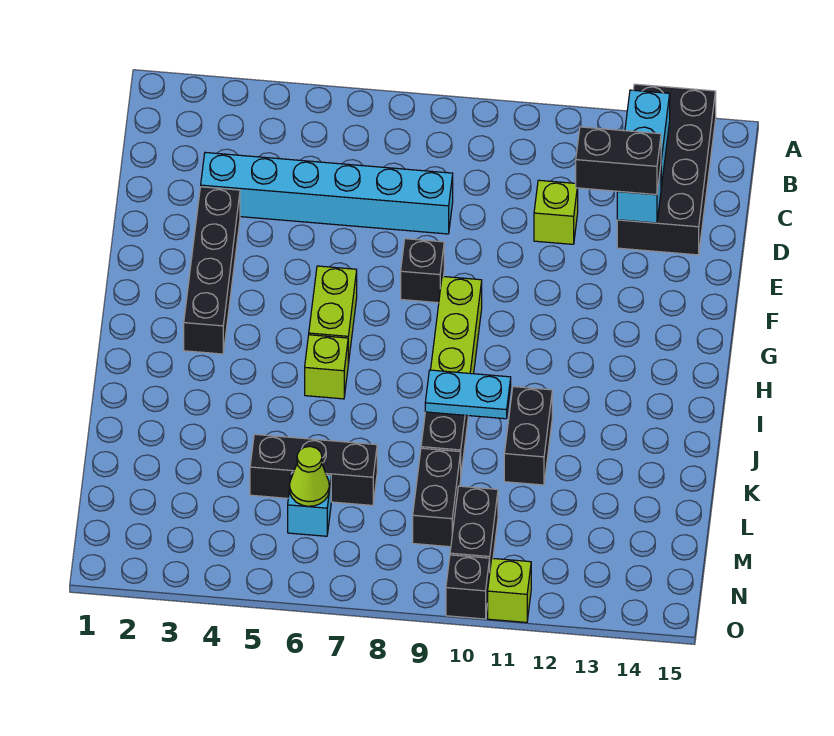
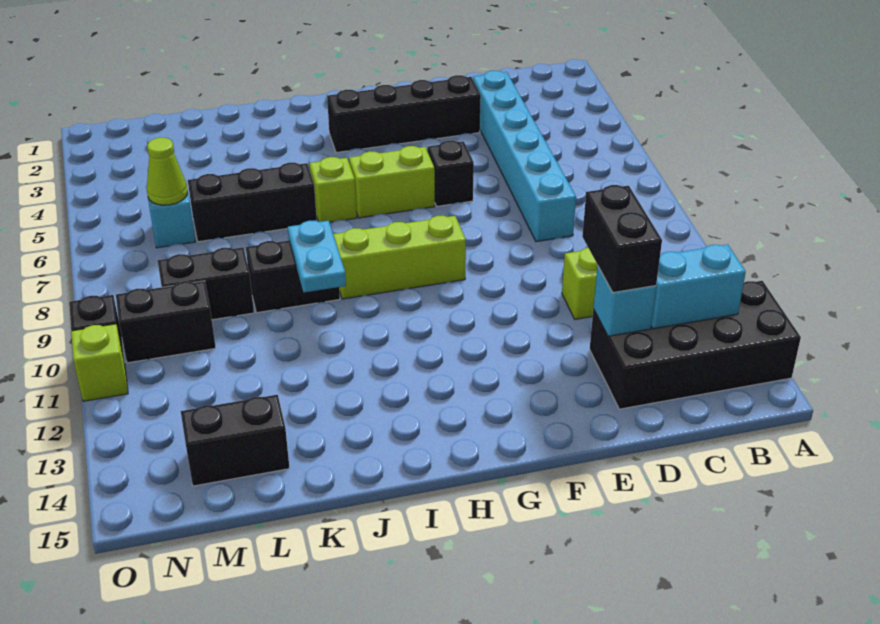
black 1x1 brick [401,239,444,303] -> black 1x1 brick moved to [427,141,474,206]
black 1x2 brick [504,387,552,485] -> black 1x2 brick moved to [181,395,290,486]
black 1x3 brick [250,434,377,505] -> black 1x3 brick turned to [188,163,317,242]

